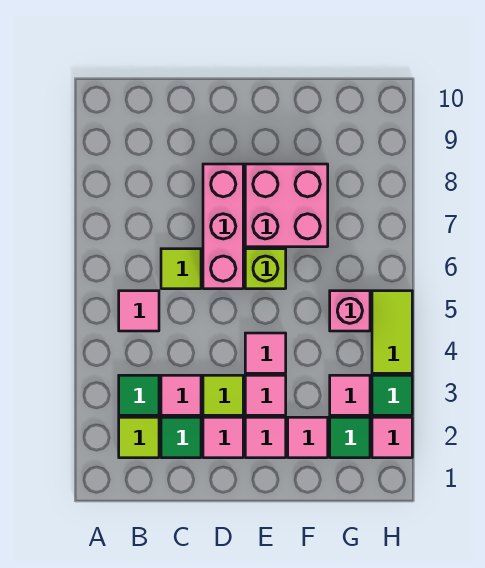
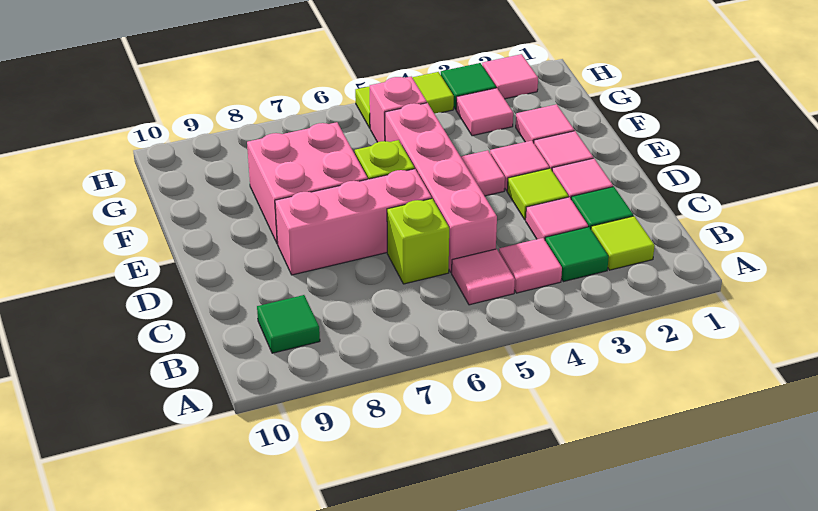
none -> pink 1x1 tile [499,238,562,293]
none -> pink 1x4 brick [385,103,497,273]
lime 1x1 tile [161,249,201,289] -> lime 1x1 brick [387,199,449,284]
green 1x1 tile [330,417,370,458] -> green 1x1 tile moved to [257,295,320,353]

